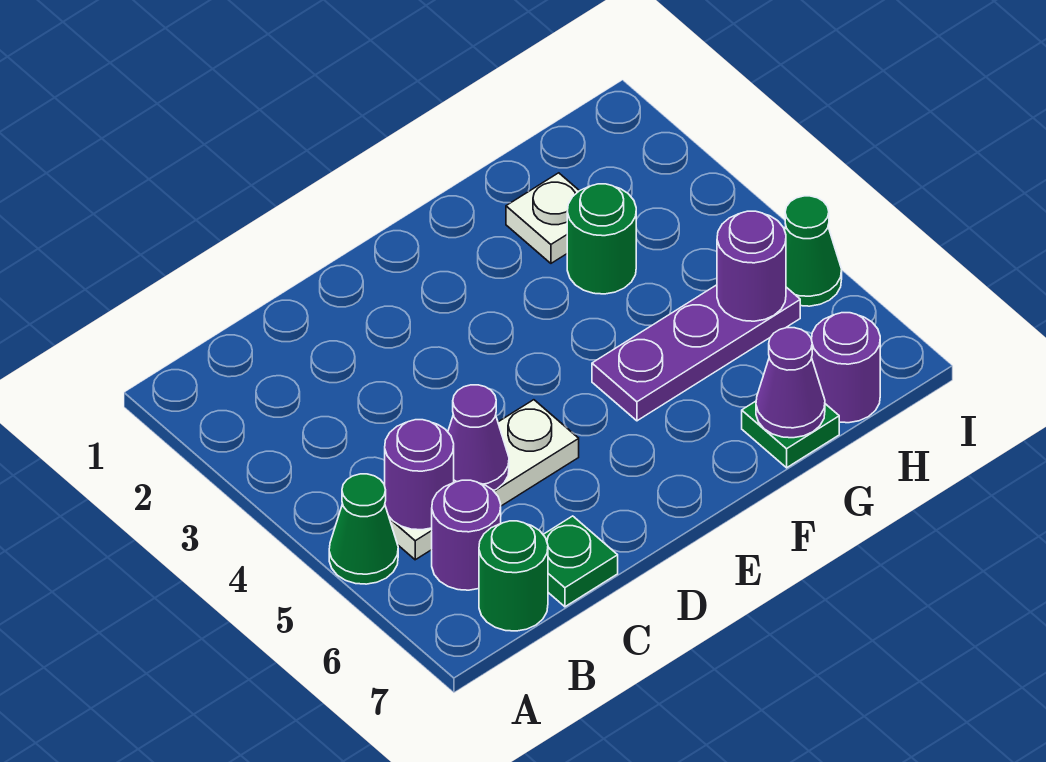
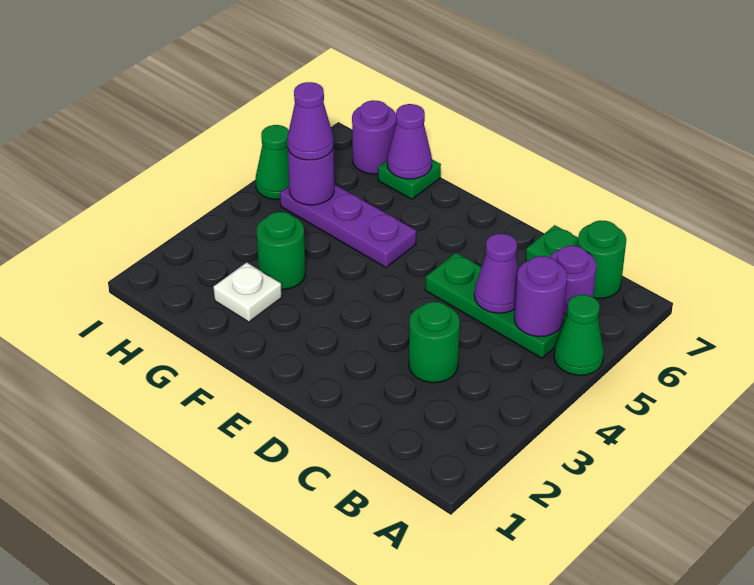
white 1x3 plate [389,400,579,560] -> green 1x3 plate [425,253,567,358]
none -> green 1x1 round brick [409,302,460,383]
none -> purple 1x1 cone [287,82,333,160]

